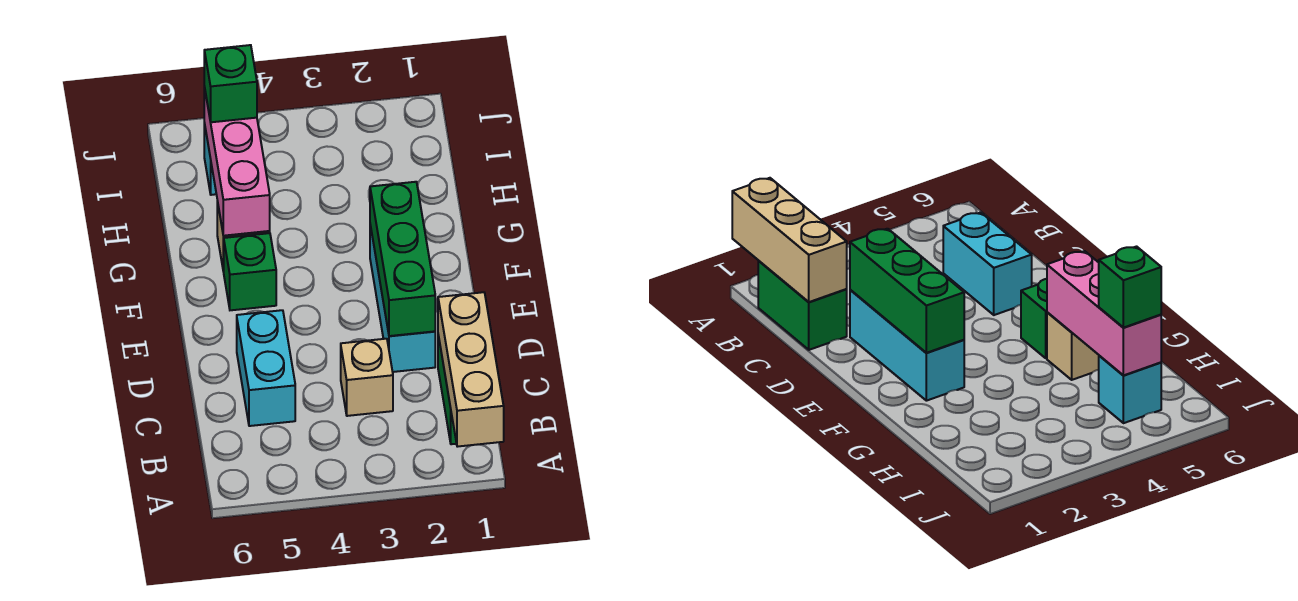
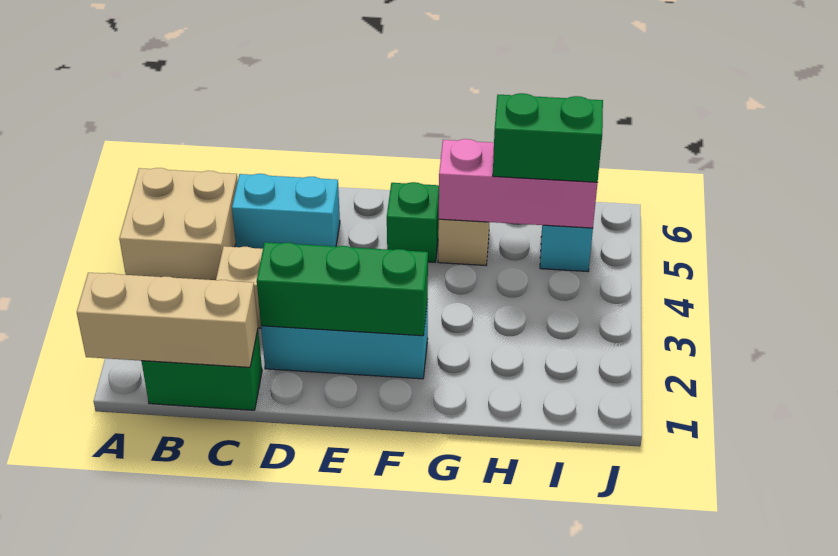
none -> tan 2x2 brick [119,168,238,280]
green 1x1 brick [204,45,257,122] -> green 1x2 brick [493,93,603,182]

